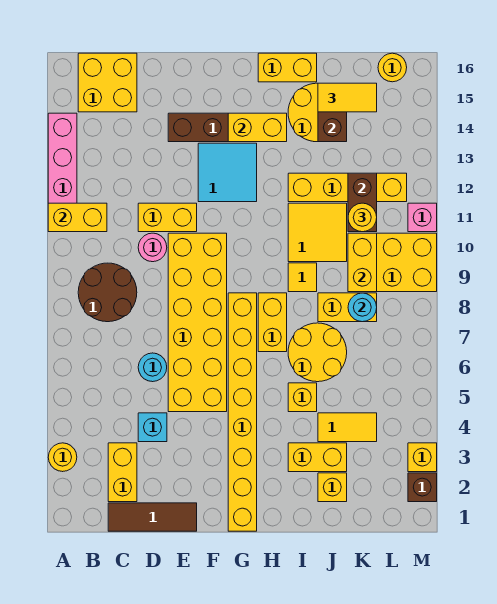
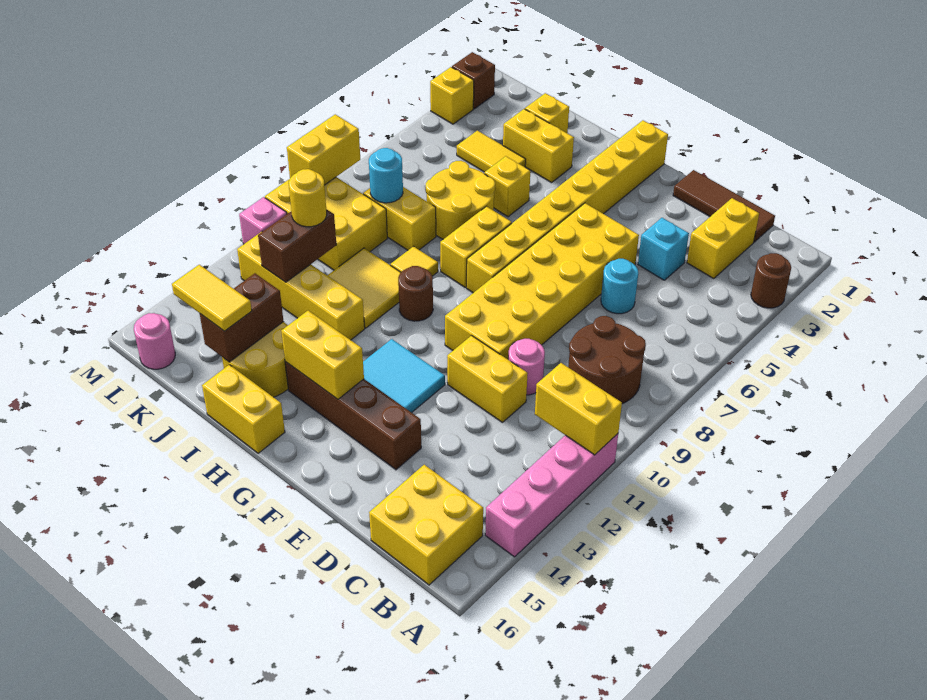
yellow 1x1 round brick [48,443,77,472] -> brown 1x1 round brick [751,253,791,308]
none -> brown 1x1 round brick [398,266,433,321]
yellow 1x2 brick [348,233,377,292] -> yellow 1x2 brick moved to [287,114,360,185]
yellow 1x1 round brick [378,53,407,82] -> pink 1x1 round brick [134,313,175,369]

